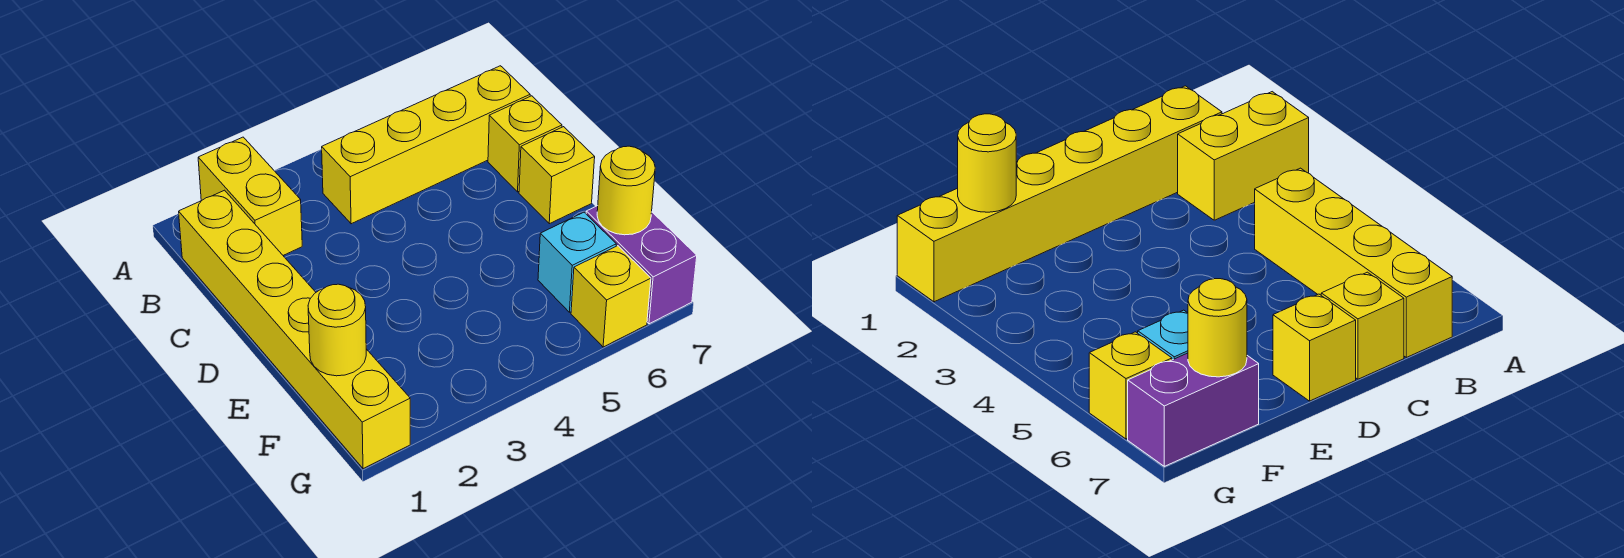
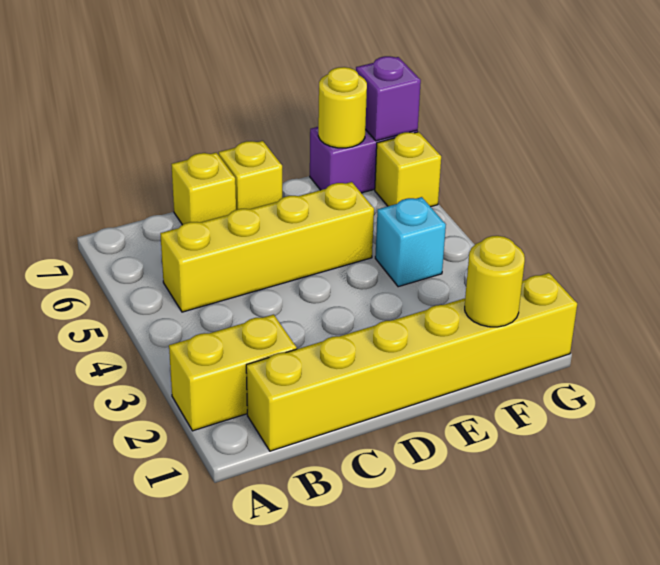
yellow 1x4 brick [322,66,530,224] -> yellow 1x4 brick turned to [160,182,374,312]
cyan 1x1 brick [538,212,616,312] -> cyan 1x1 brick moved to [375,197,446,287]
none -> purple 1x1 brick [356,56,421,141]

